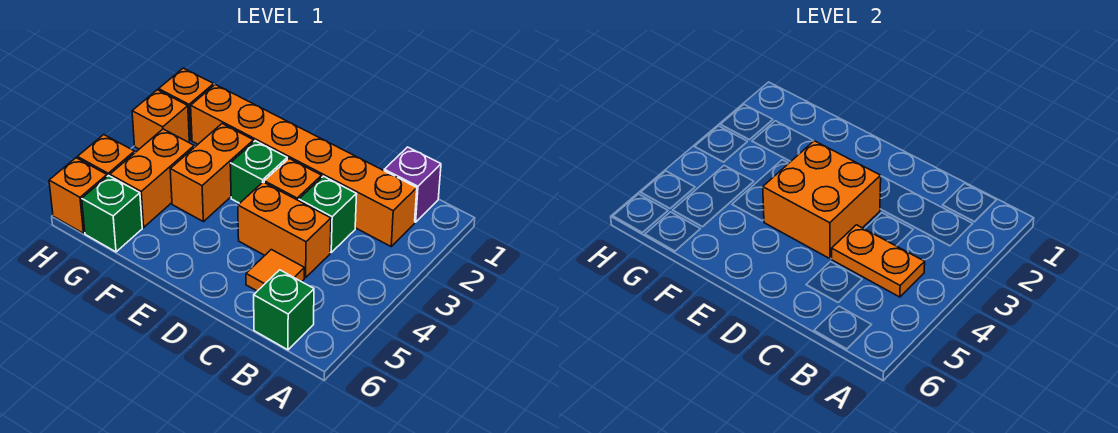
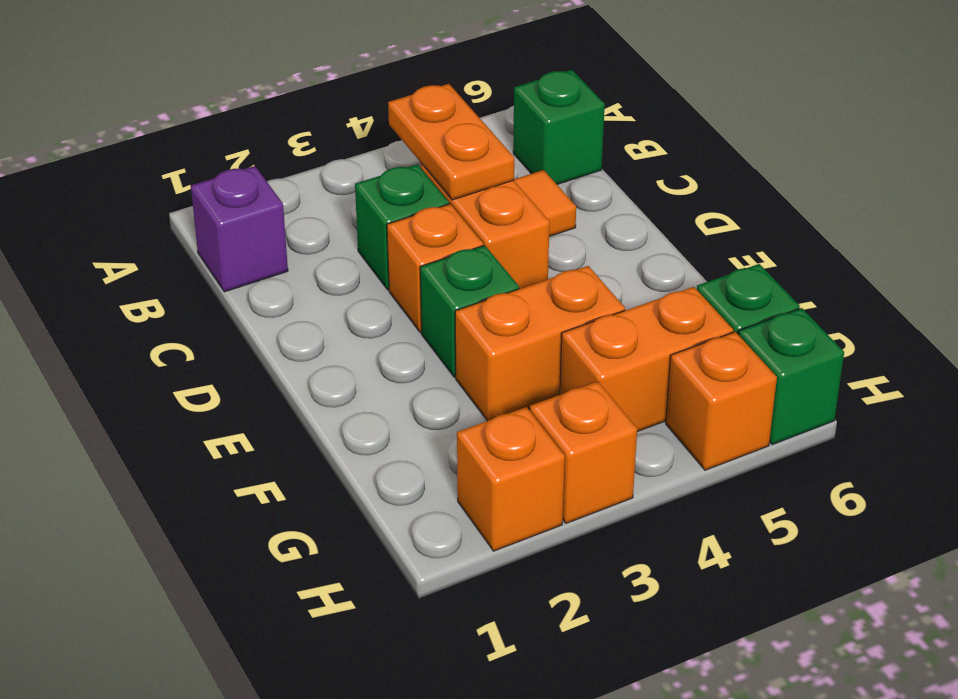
orange 1x6 brick [191,85,417,246] -> none
orange 2x2 brick [763,141,881,259] -> none
orange 1x1 brick [49,158,107,233] -> green 1x1 brick [738,308,844,445]

